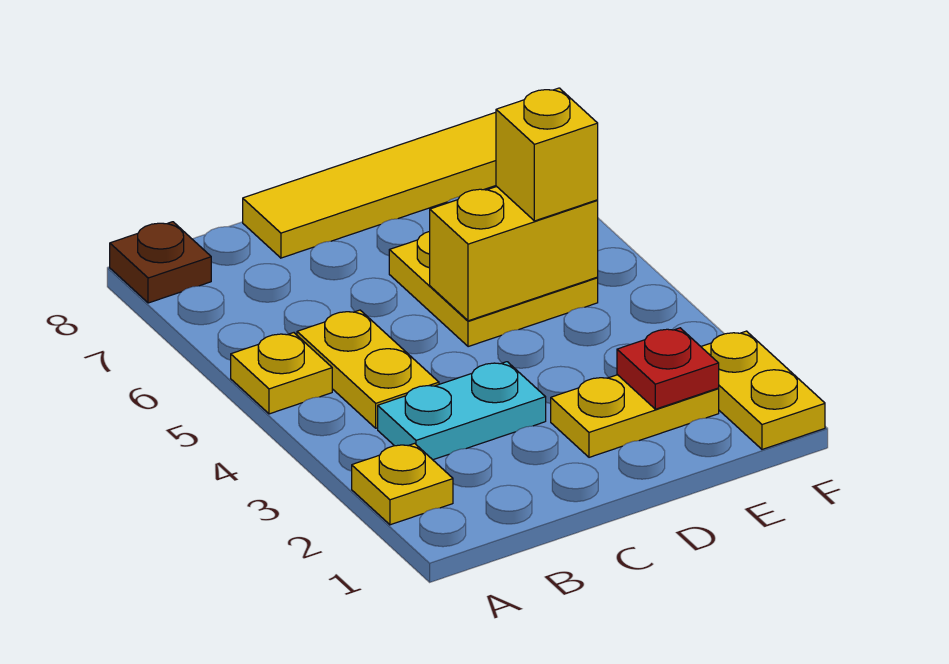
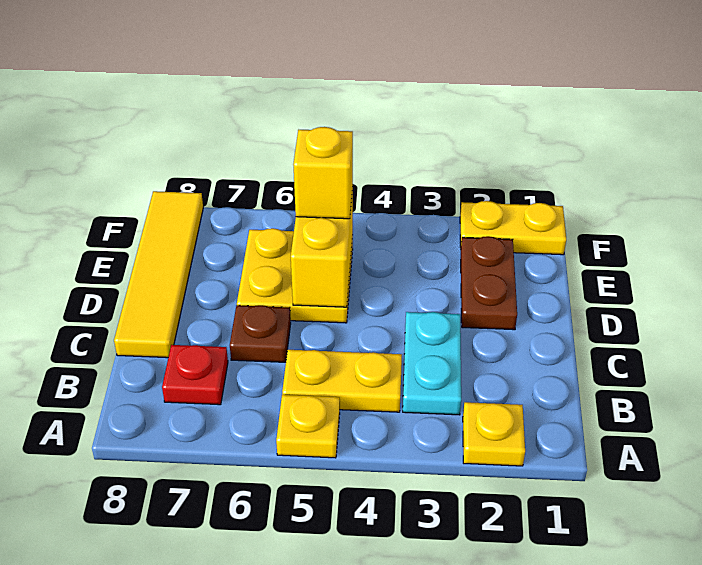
brown 1x1 plate [110,222,211,303] -> brown 1x1 plate moved to [230,305,291,362]
yellow 1x2 plate [551,375,719,457] -> brown 1x2 plate [461,236,517,330]
red 1x1 plate [617,328,719,409] -> red 1x1 plate moved to [162,345,228,405]

